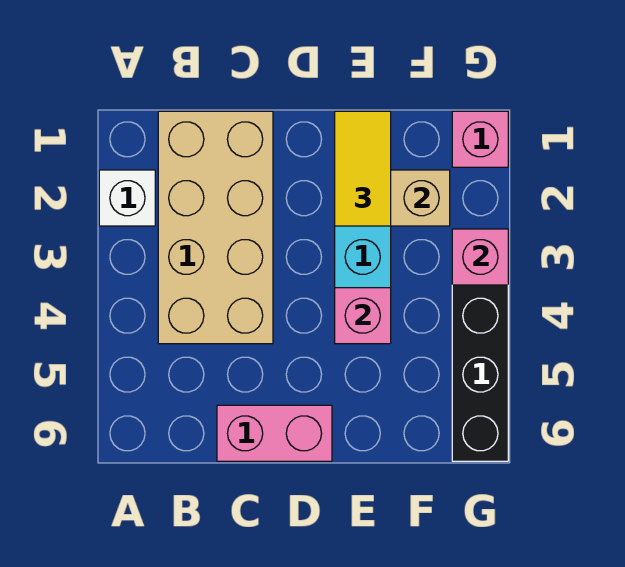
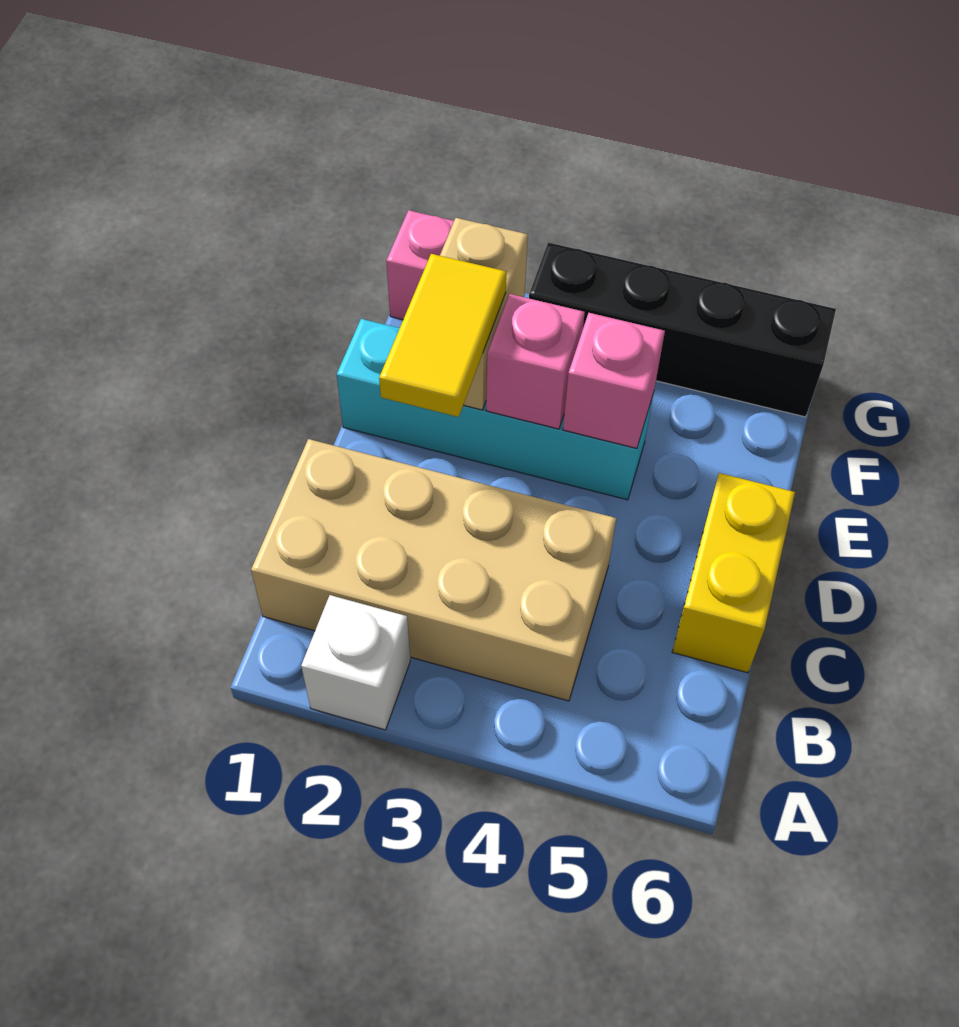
pink 1x2 brick [217,405,332,461] -> yellow 1x2 brick [672,473,795,673]
yellow 1x2 tile [335,111,391,226] -> yellow 1x2 tile turned to [379,254,506,417]
pink 1x1 brick [452,229,508,285] -> pink 1x1 brick moved to [486,294,585,429]

